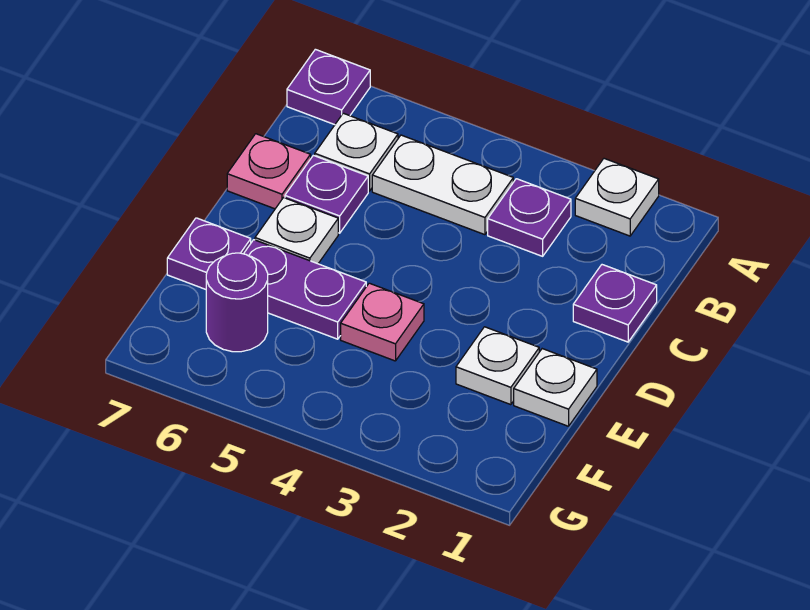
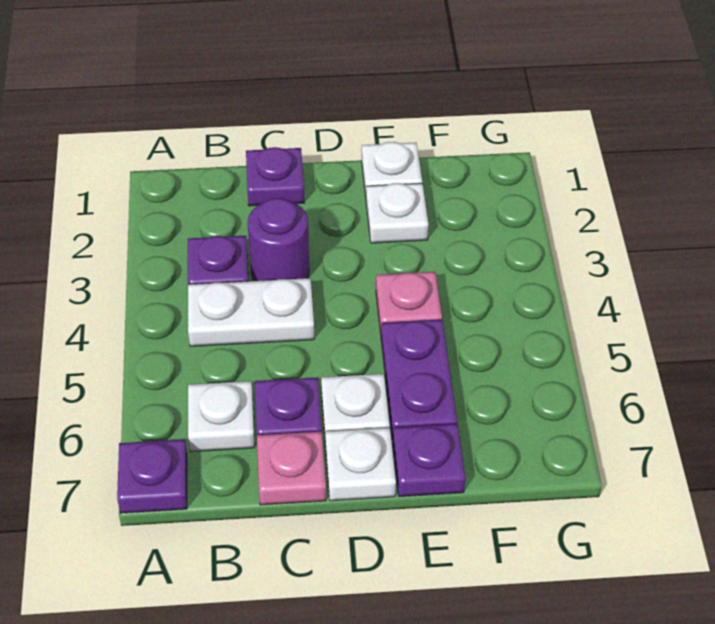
white 1x1 plate [575,159,659,236] -> white 1x1 plate moved to [325,428,396,501]
white 1x2 plate [372,135,513,235] -> white 1x2 plate turned to [188,278,314,346]
purple 1x1 round brick [206,253,268,352] -> purple 1x1 round brick moved to [248,198,309,281]

